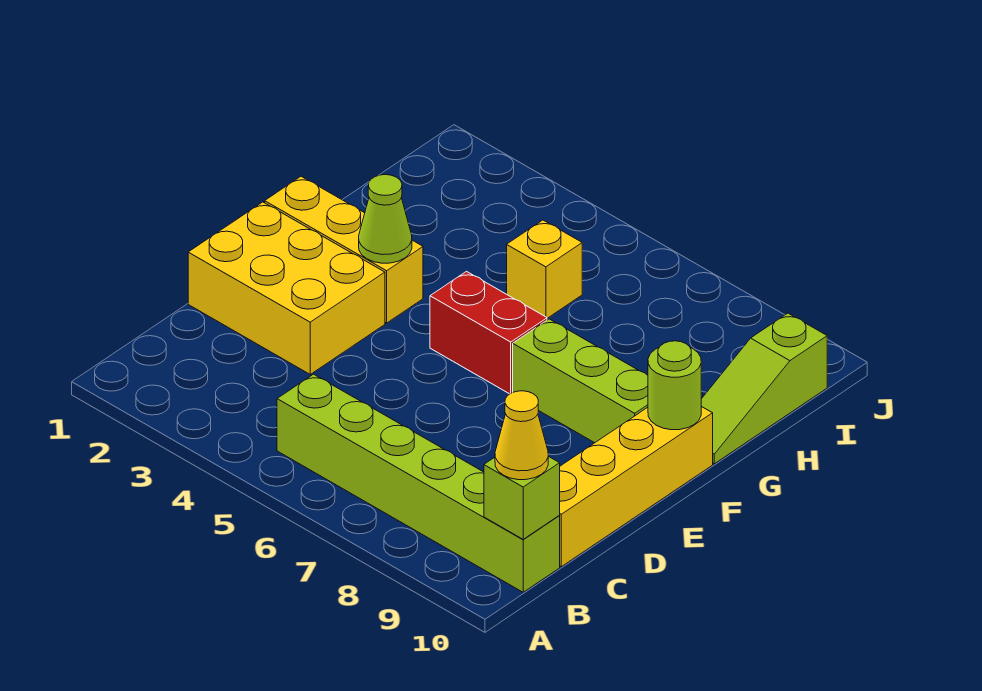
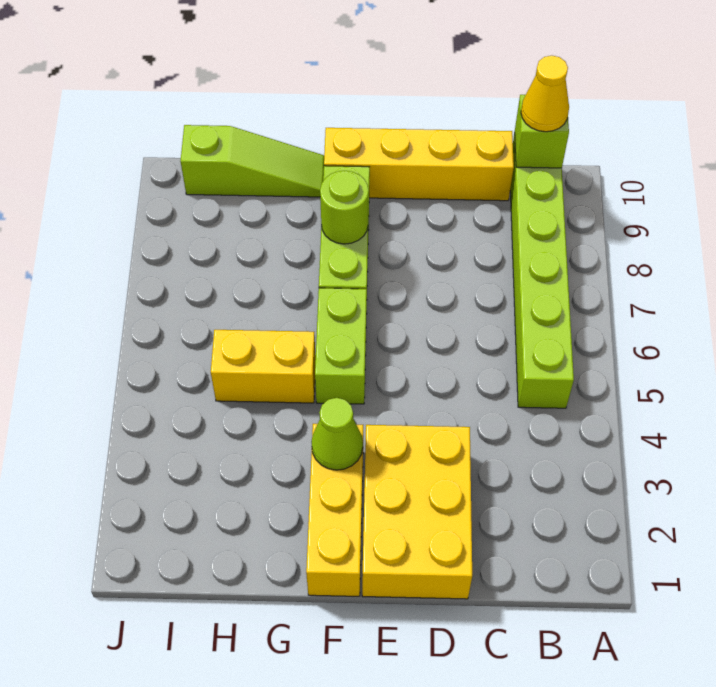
red 1x2 brick [430,271,547,394] -> lime 1x2 brick [315,288,367,404]
lime 1x1 round brick [648,341,701,430] -> lime 1x1 round brick moved to [320,171,369,244]
yellow 1x1 brick [507,220,582,318] -> yellow 1x2 brick [211,330,316,403]

